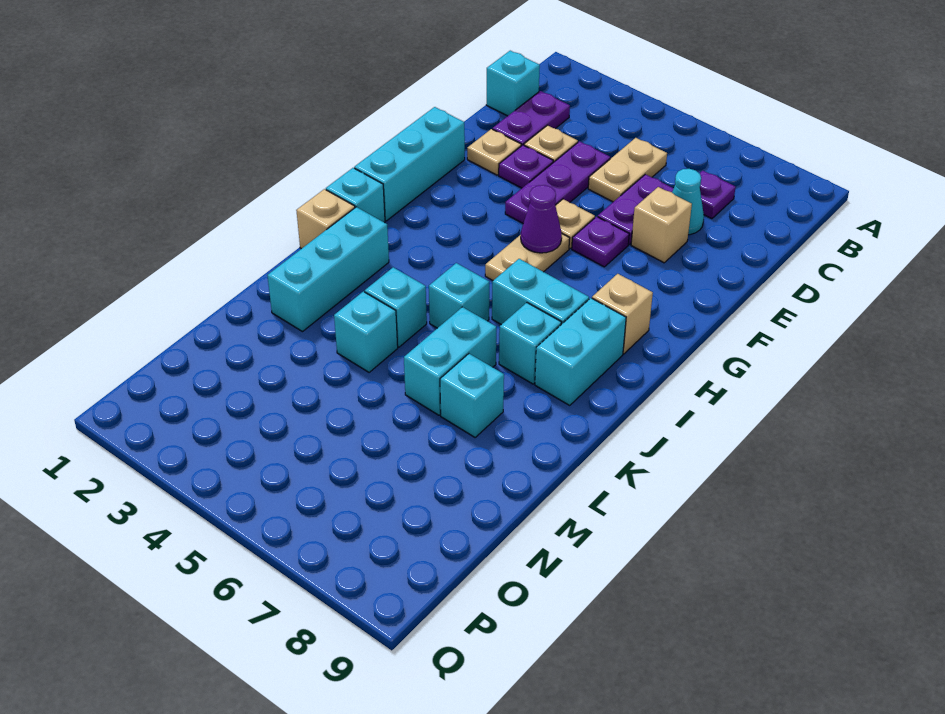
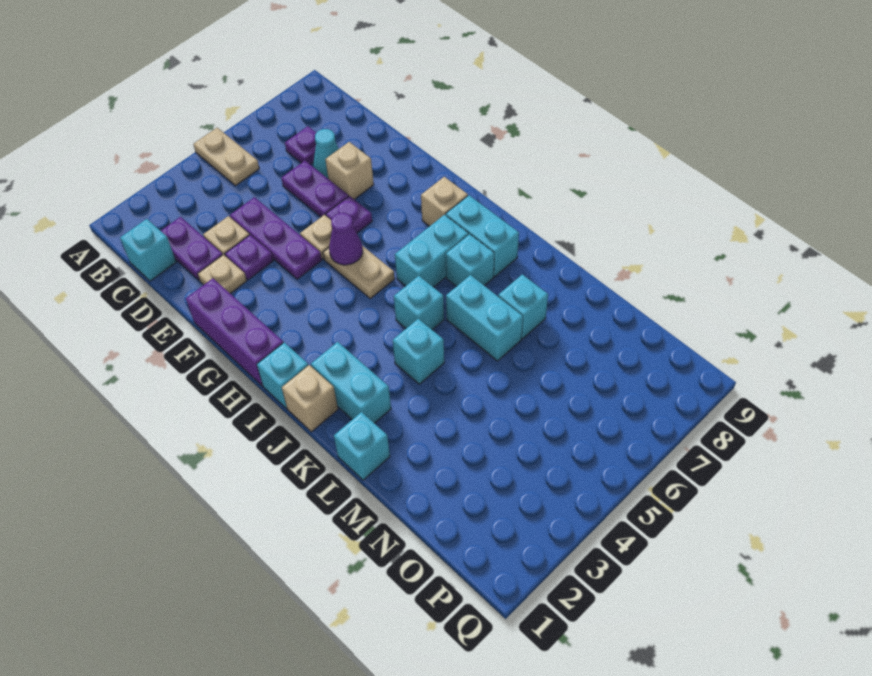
tan 1x2 plate [588,138,667,202] -> tan 1x2 plate moved to [193,128,259,186]
cyan 1x3 brick [354,107,465,221] -> purple 1x3 brick [186,278,283,386]
cyan 1x3 brick [267,207,389,332] -> cyan 1x2 brick [311,342,391,423]
cyan 1x1 brick [334,291,398,372] -> cyan 1x1 brick moved to [334,412,390,480]

